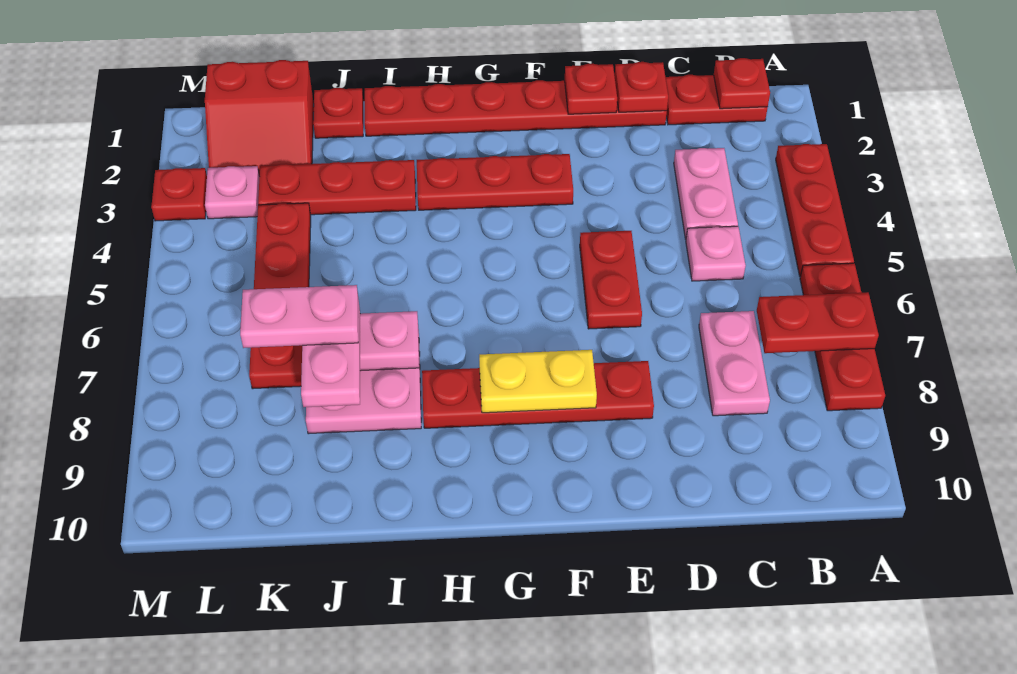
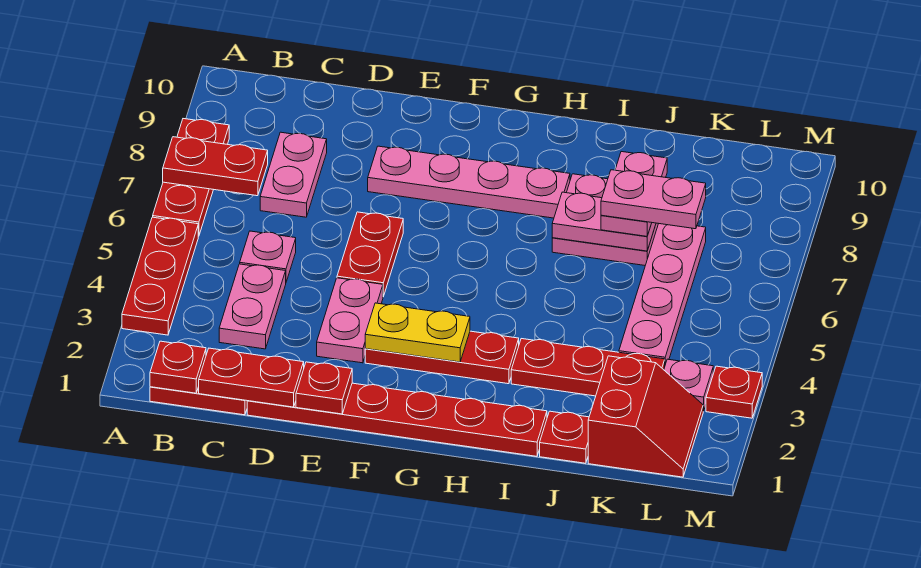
red 1x1 plate [615,62,668,112] -> red 1x2 plate [199,348,304,407]
none -> pink 1x2 plate [317,278,383,363]
red 1x4 plate [422,361,654,428] -> pink 1x4 plate [368,146,570,218]
yellow 1x2 plate [479,350,597,413] -> yellow 1x2 plate moved to [365,303,470,362]
red 2x2 slope [205,60,314,176] -> red 2x2 slope turned to [588,356,703,477]
red 1x4 plate [249,203,311,389] -> pink 1x4 plate [619,224,706,364]

